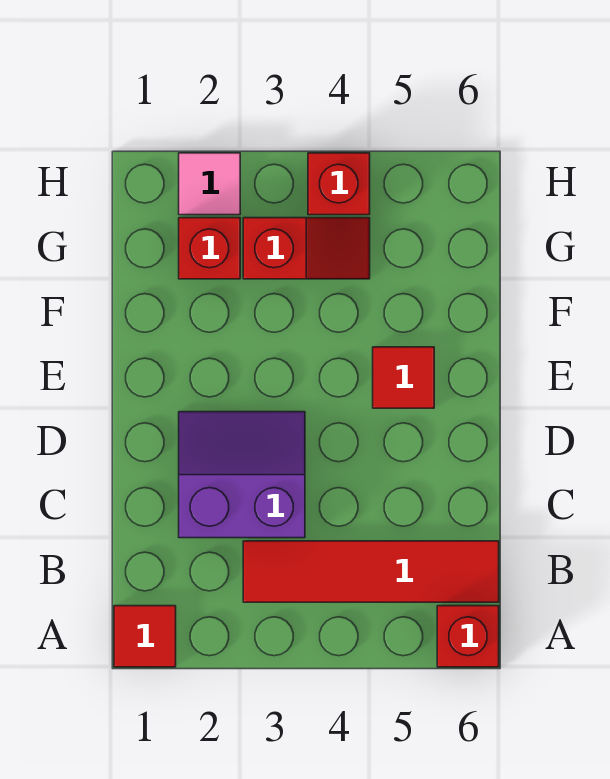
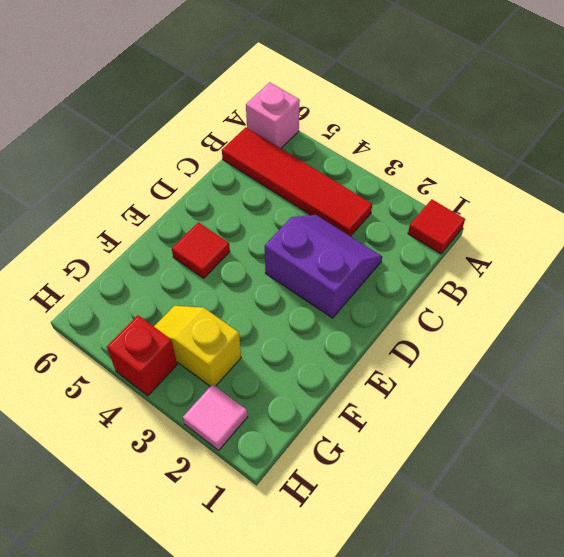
red 1x1 brick [437,606,499,667] -> pink 1x1 brick [246,82,300,148]
purple 2x2 slope [179,412,305,538] -> purple 2x2 slope turned to [265,215,382,318]
red 1x1 brick [179,218,240,279] -> none
red 1x2 slope [243,218,370,279] -> yellow 1x2 slope [154,306,241,386]

